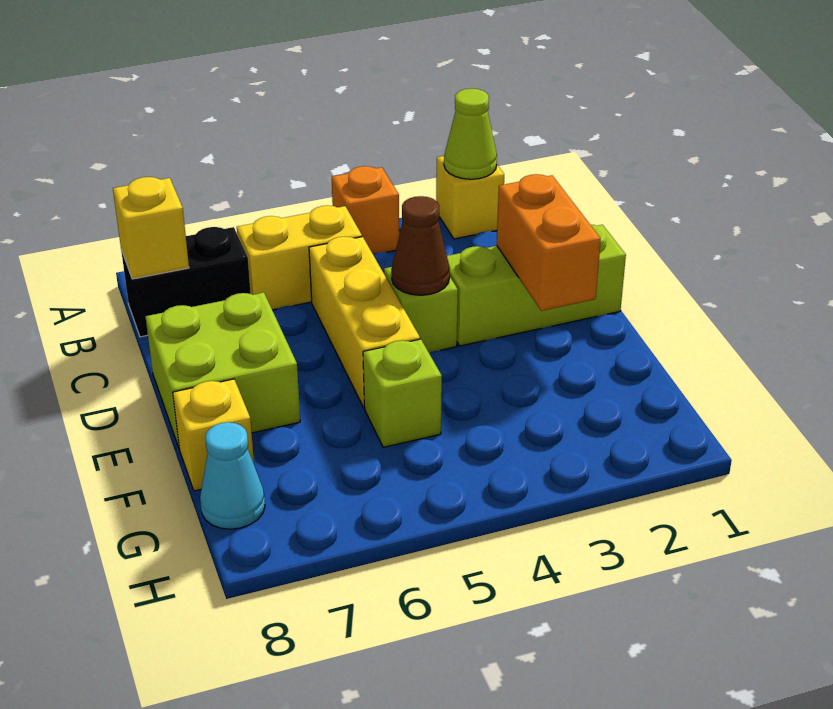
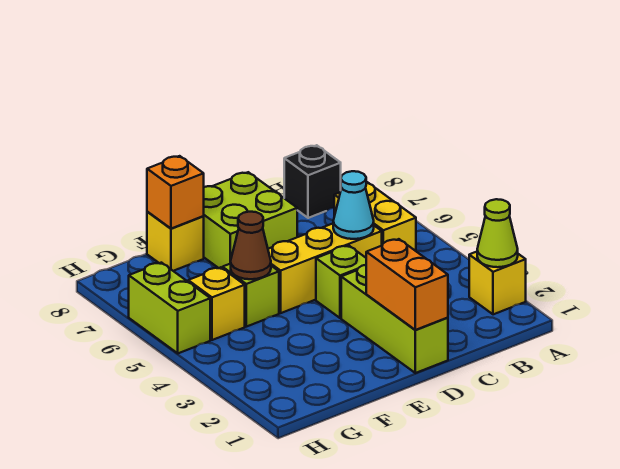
orange 1x1 brick [332,166,399,254] -> orange 1x1 brick moved to [147,156,204,229]
black 1x2 brick [121,227,251,337] -> black 1x1 brick [284,145,341,218]
yellow 1x1 brick [113,177,189,279] -> yellow 1x1 brick moved to [188,267,245,340]
orange 1x2 brick [497,174,601,311] -> orange 1x2 brick turned to [366,239,448,330]
brown 1x1 cone [391,196,450,295] -> brown 1x1 cone moved to [230,212,271,279]
cyan 1x1 cone [200,422,265,529] -> cyan 1x1 cone moved to [333,171,374,239]
none -> lime 1x2 brick [129,263,210,353]

